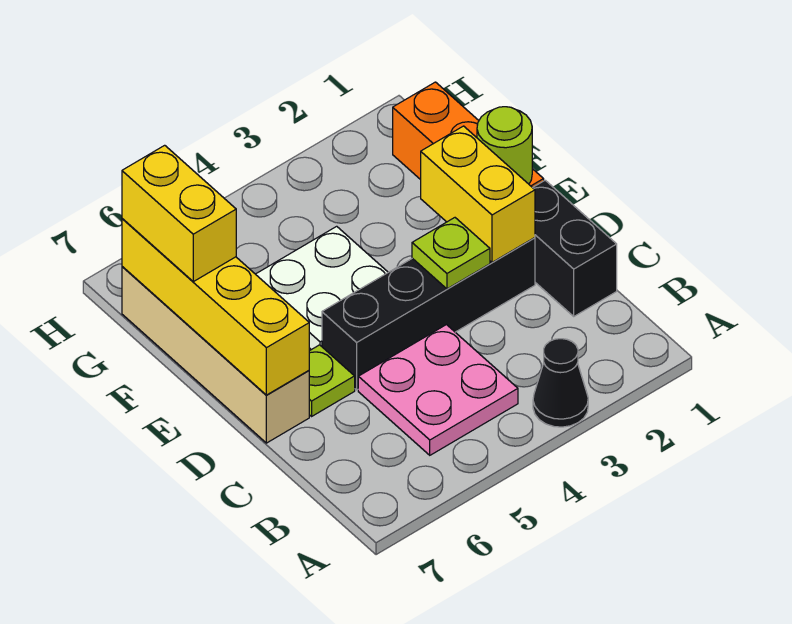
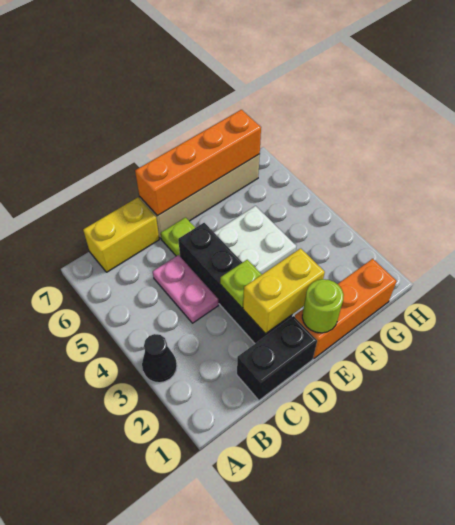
pink 2x2 plate [358,325,518,455] -> pink 1x2 plate [153,255,219,323]
yellow 1x4 brick [122,219,309,395] -> orange 1x4 brick [135,110,261,216]
yellow 1x2 brick [122,145,236,282] -> yellow 1x2 brick moved to [83,197,159,272]

